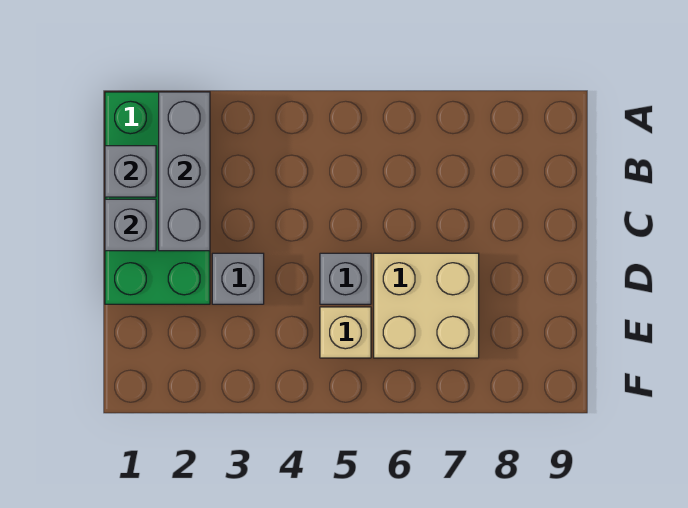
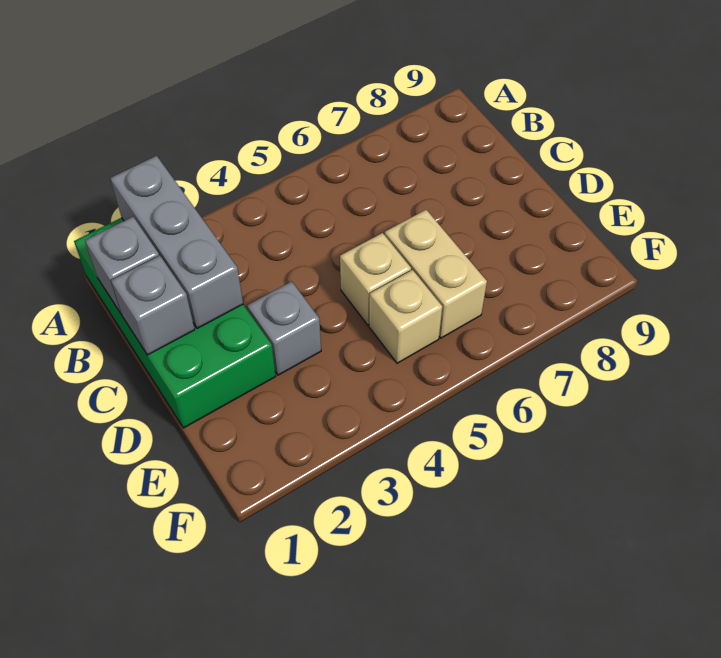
grey 1x1 brick [320,253,371,304] -> tan 1x1 brick [340,233,411,325]
tan 2x2 brick [374,253,479,358] -> tan 1x2 brick [385,210,487,338]

